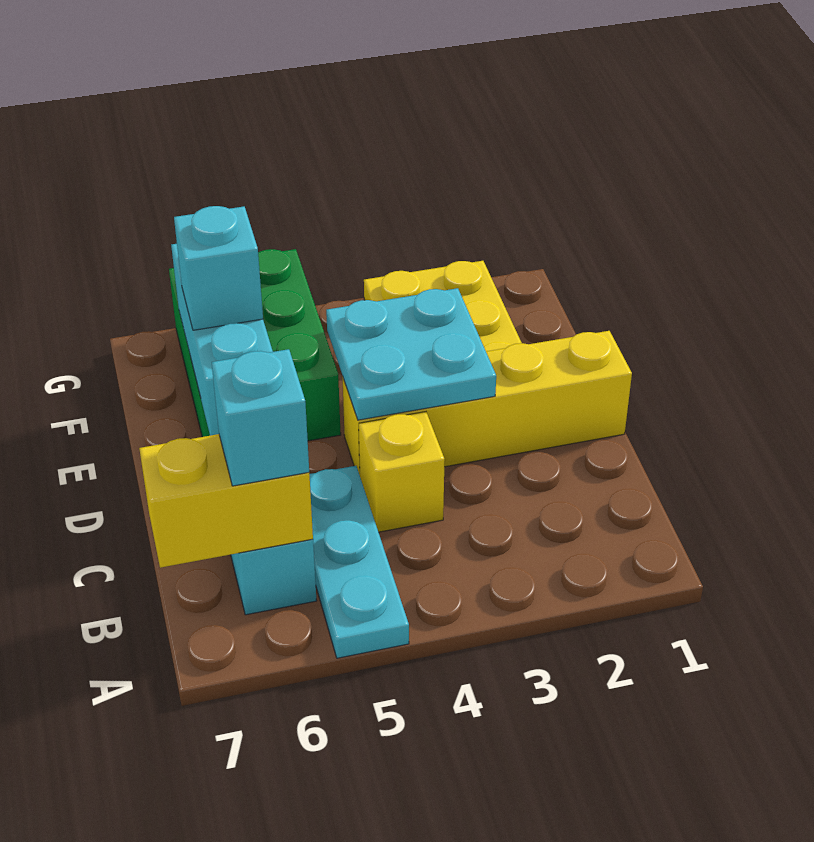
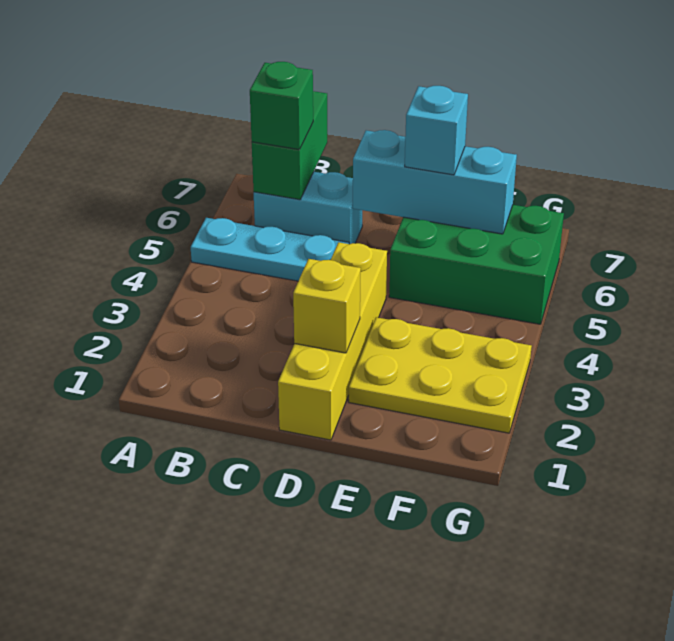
yellow 1x2 brick [139,434,313,568] -> green 1x2 brick [252,91,327,200]
cyan 1x1 brick [212,349,309,486] -> green 1x1 brick [250,62,313,150]
yellow 1x1 brick [359,412,445,532] -> yellow 1x1 brick moved to [293,259,361,353]
cyan 2x2 plate [326,288,496,420] -> none

